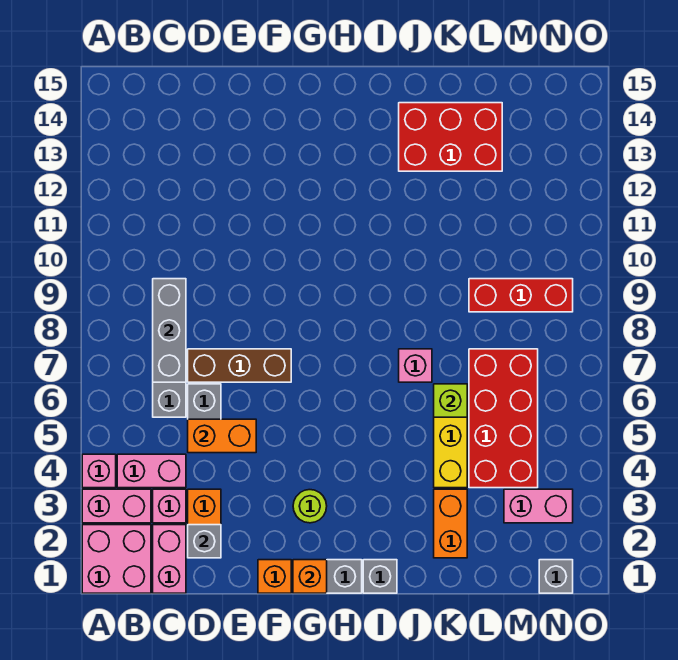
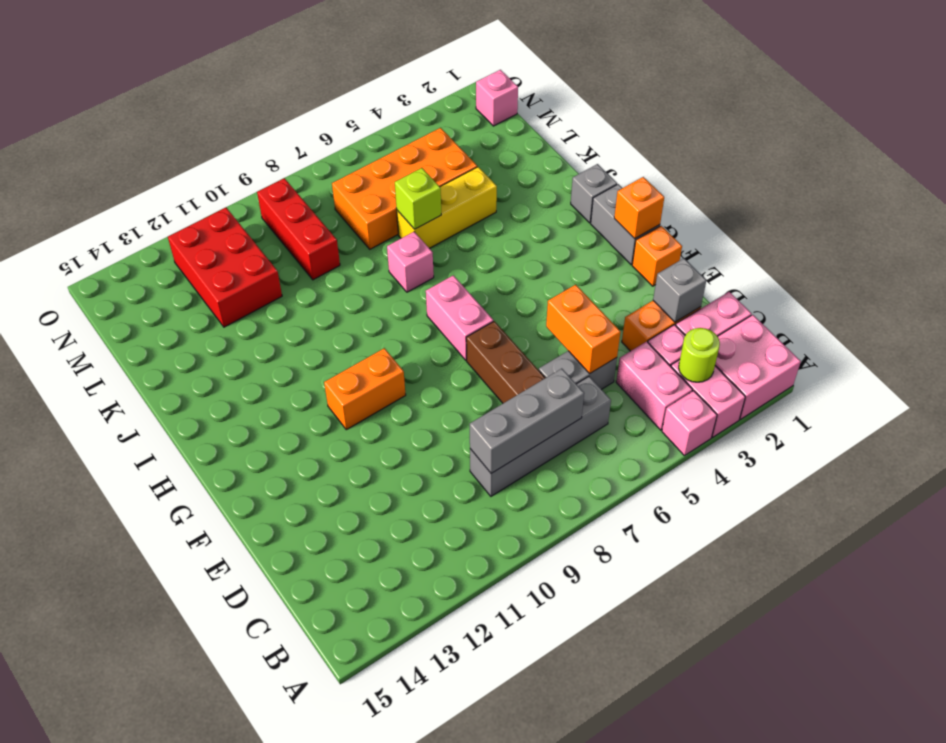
lime 1x1 round brick [293,490,327,523] -> lime 1x1 round brick moved to [679,328,720,382]
red 2x3 brick [399,103,502,171] -> red 2x3 brick moved to [168,207,282,327]
orange 1x2 brick [434,489,467,558] -> orange 1x2 brick moved to [324,348,406,430]
red 2x4 brick [469,349,538,488] -> orange 2x4 brick [332,128,477,249]
pink 1x2 brick [504,489,573,523] -> pink 1x2 brick moved to [426,275,493,360]
grey 1x1 brick [539,560,573,593] -> pink 1x1 brick [476,70,518,126]

